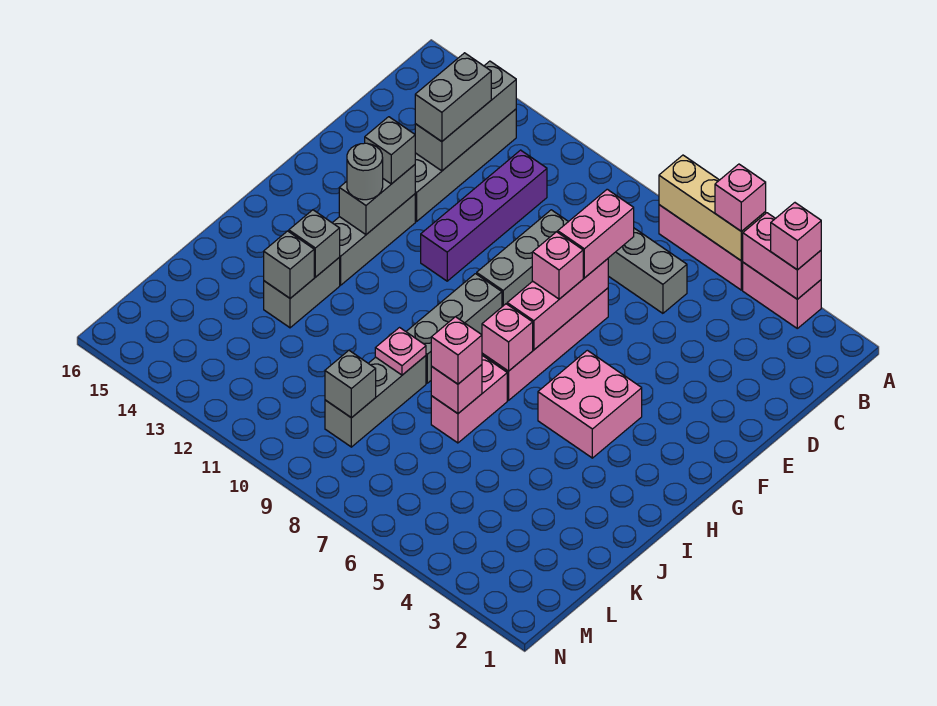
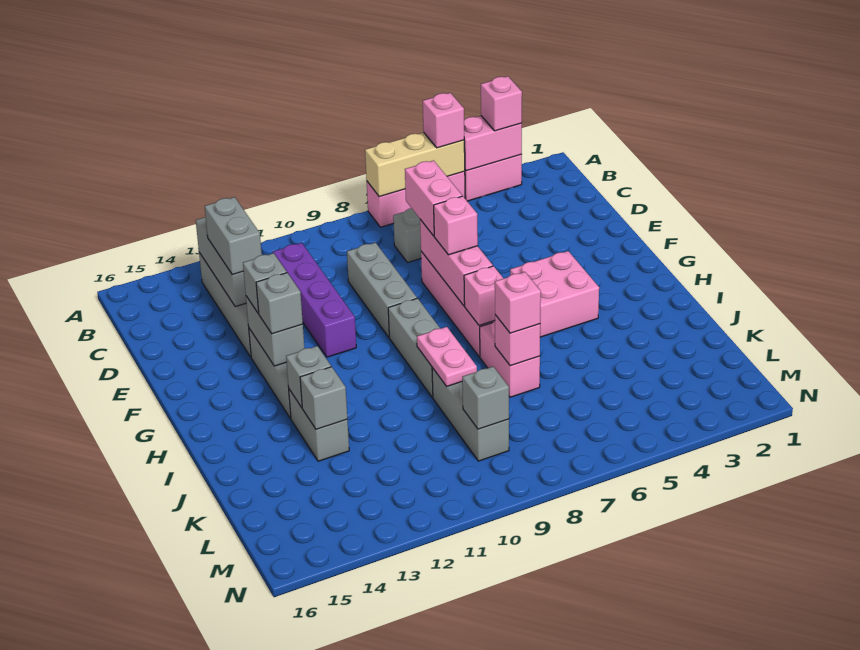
grey 1x1 round brick [347,143,383,200] -> grey 1x1 brick [256,273,303,334]
pink 1x1 plate [375,328,426,375] -> pink 1x2 plate [417,327,477,386]

